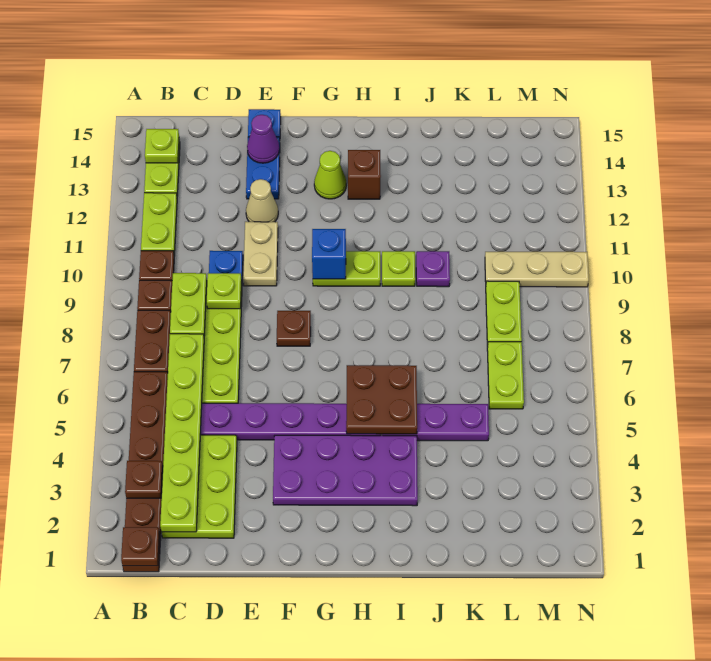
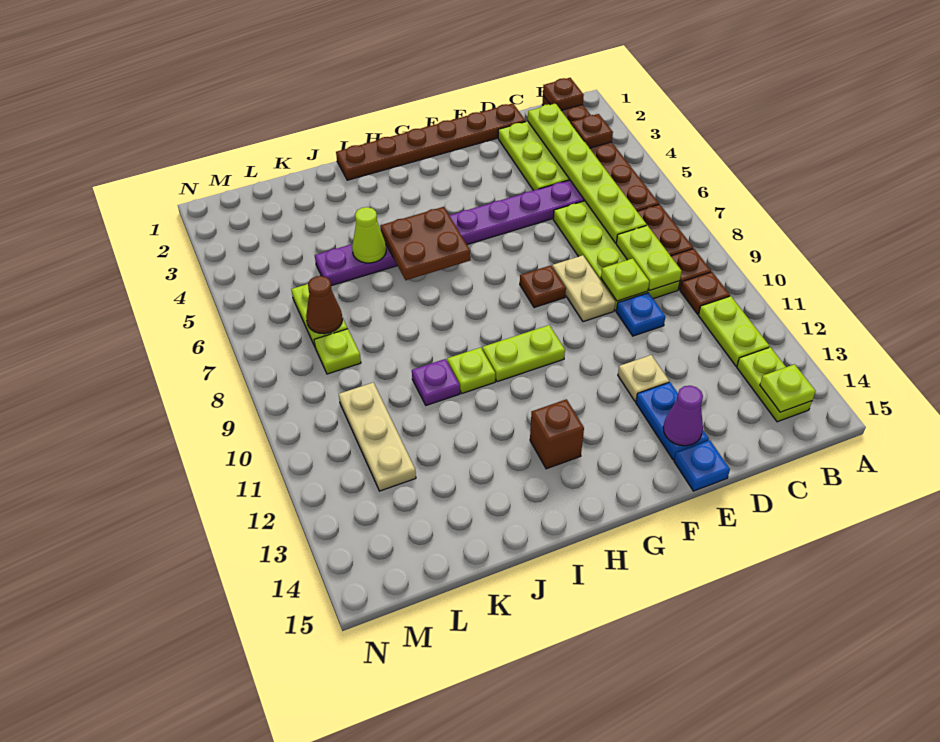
none -> brown 1x6 plate [336,103,526,180]
tan 1x2 plate [243,222,278,286] -> tan 1x2 plate moved to [552,255,615,322]
tan 1x1 cone [246,179,278,222] -> tan 1x1 plate [618,355,669,401]
purple 2x4 plate [273,435,418,506] -> none
blue 1x1 brick [312,229,346,279] -> none
lime 1x1 cone [314,151,346,199] -> lime 1x1 cone moved to [352,207,386,263]
none -> brown 1x1 cone [306,276,342,334]
lime 1x2 plate [486,281,522,347] -> lime 1x1 plate [314,329,361,374]
tan 1x3 plate [485,252,589,287] -> tan 1x3 plate turned to [339,382,416,491]

